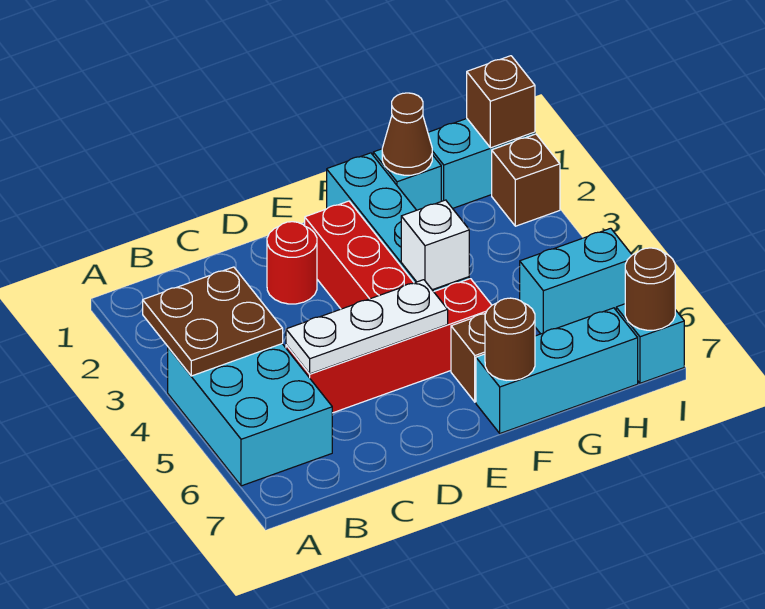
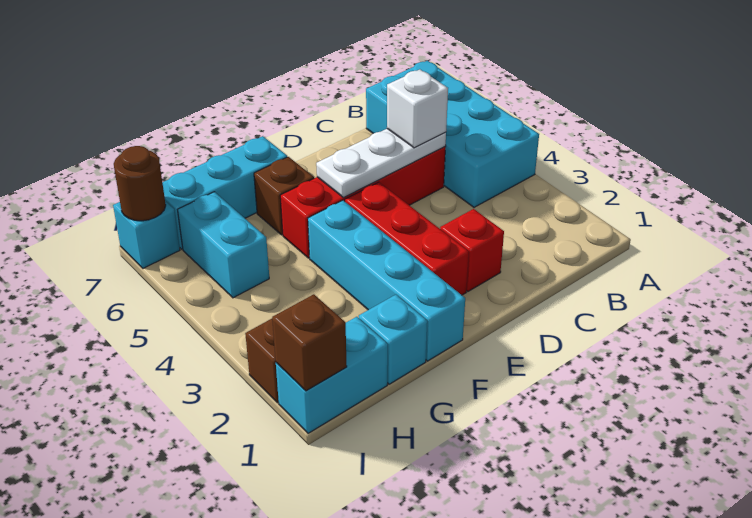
brown 2x2 plate [143,267,283,376] -> none
cyan 2x3 brick [168,344,332,486] -> cyan 2x4 brick [366,61,539,207]
red 1x1 round brick [267,222,317,304] -> red 1x1 brick [440,209,504,292]
white 1x1 brick [401,200,469,290] -> white 1x1 brick moved to [387,69,448,148]
brown 1x1 round brick [485,298,535,380] -> none
brown 1x1 cone [382,93,432,175] -> none
cyan 1x2 brick [520,228,632,334] -> cyan 1x2 brick turned to [178,192,269,298]

